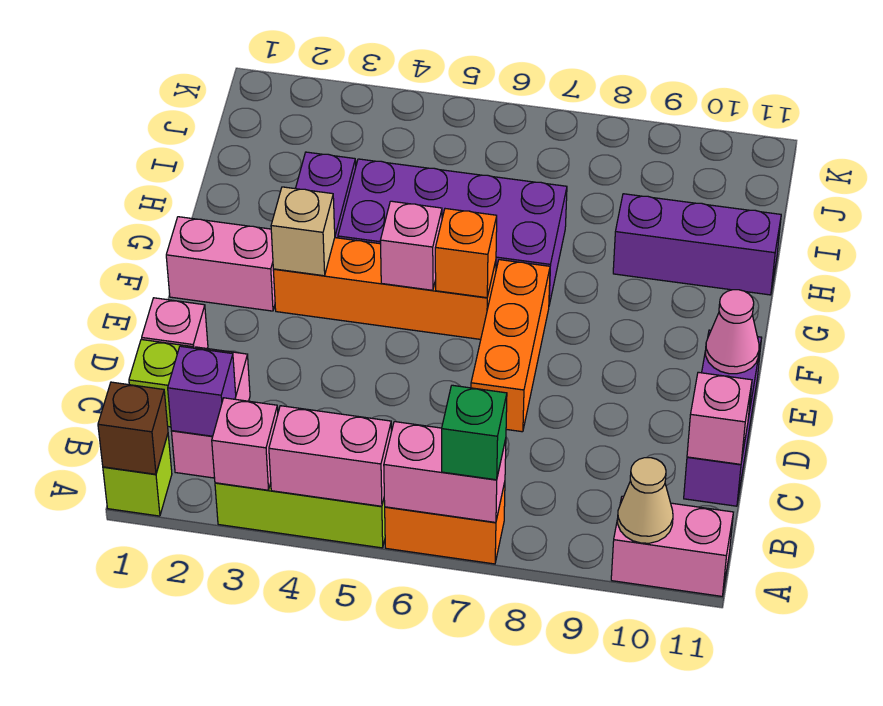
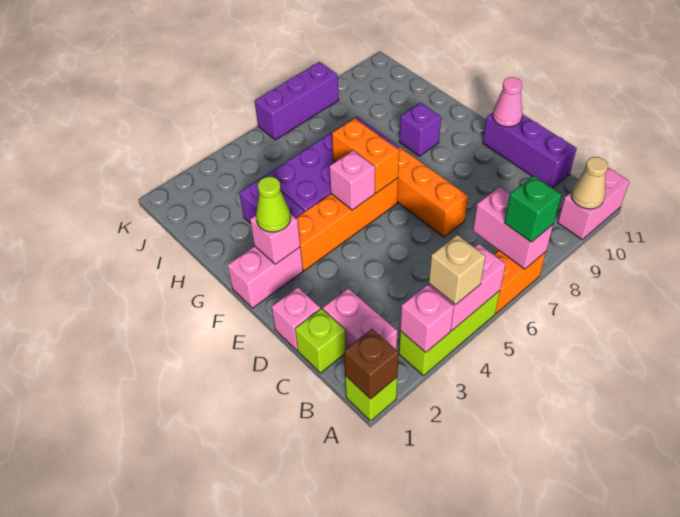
pink 1x2 brick [384,422,506,522] -> pink 1x2 brick turned to [473,187,553,269]
purple 1x1 brick [168,346,236,436] -> purple 1x1 brick moved to [399,103,441,156]
pink 1x1 brick [687,372,752,464] -> pink 1x1 brick moved to [250,214,300,264]
none -> lime 1x1 cone [256,177,291,232]
tan 1x1 brick [271,187,335,276] -> tan 1x1 brick moved to [429,235,485,305]
orange 1x1 brick [435,209,497,298] -> orange 1x2 brick [332,118,399,193]
purple 1x3 brick [613,194,781,295] -> purple 1x3 brick moved to [255,62,339,140]

